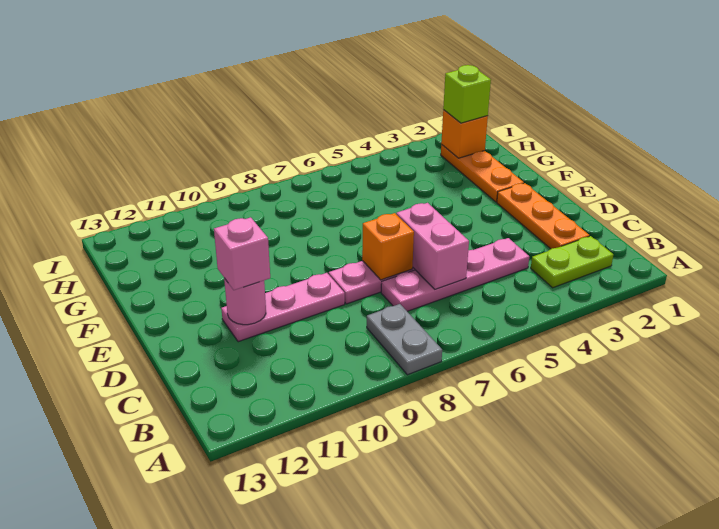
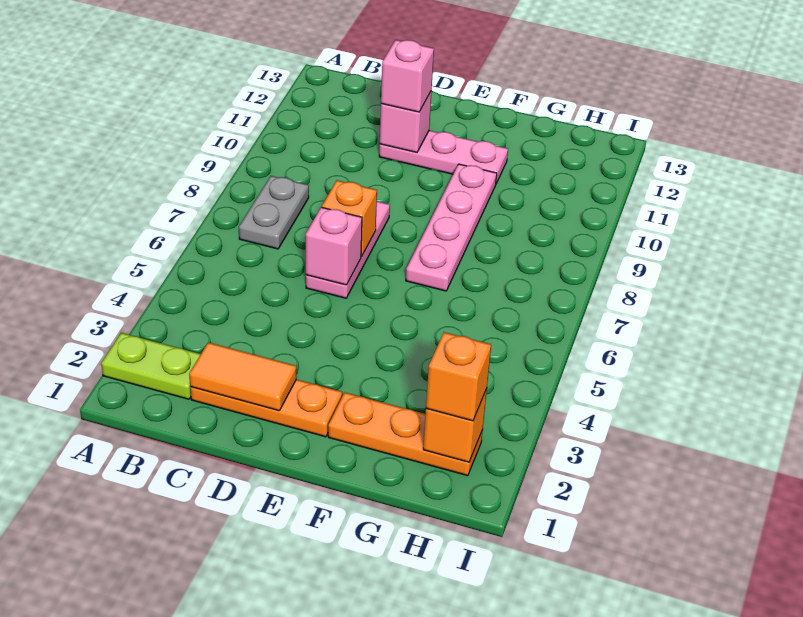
grey 1x2 plate [367,304,442,375] -> grey 1x2 plate turned to [239,176,309,249]
lime 1x2 plate [531,236,613,288] -> lime 1x2 plate turned to [101,333,201,399]
none -> orange 1x2 tile [189,343,297,411]
pink 1x4 plate [381,238,529,311] -> pink 1x4 plate moved to [406,164,497,291]
pink 1x2 brick [396,203,469,289] -> pink 1x1 brick [306,207,362,285]
pink 1x3 plate [221,273,345,342] -> pink 1x3 plate turned to [379,130,508,183]
pink 1x1 round brick [224,278,266,325] -> pink 1x1 brick [380,91,432,152]
lime 1x1 brick [443,65,491,123] -> orange 1x1 brick [426,332,491,421]

